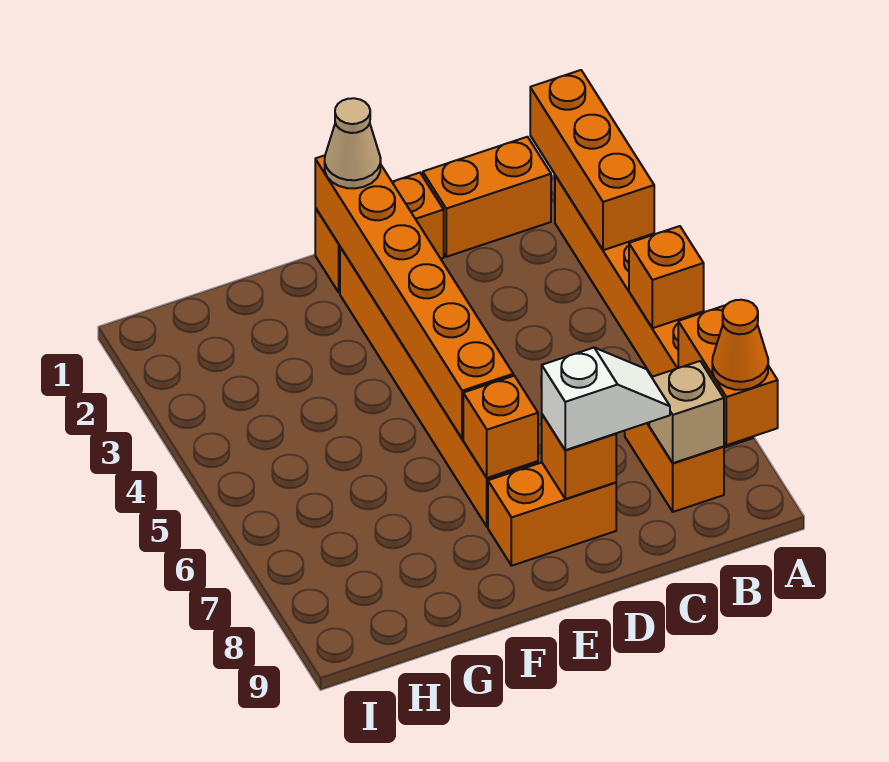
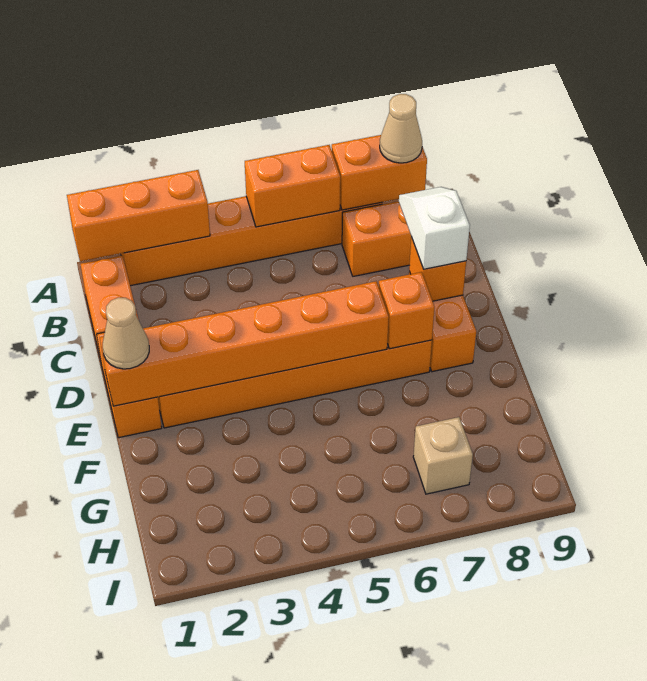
orange 1x1 brick [629,226,704,328] -> orange 1x2 brick [245,145,340,227]
orange 1x1 cone [712,300,768,390] -> tan 1x1 cone [380,94,422,163]
tan 1x1 brick [649,361,724,463] -> tan 1x1 brick moved to [413,417,473,494]

